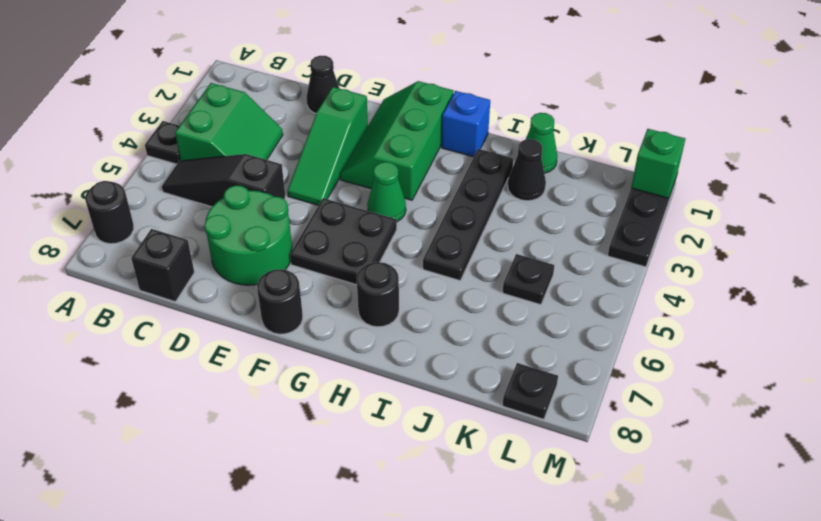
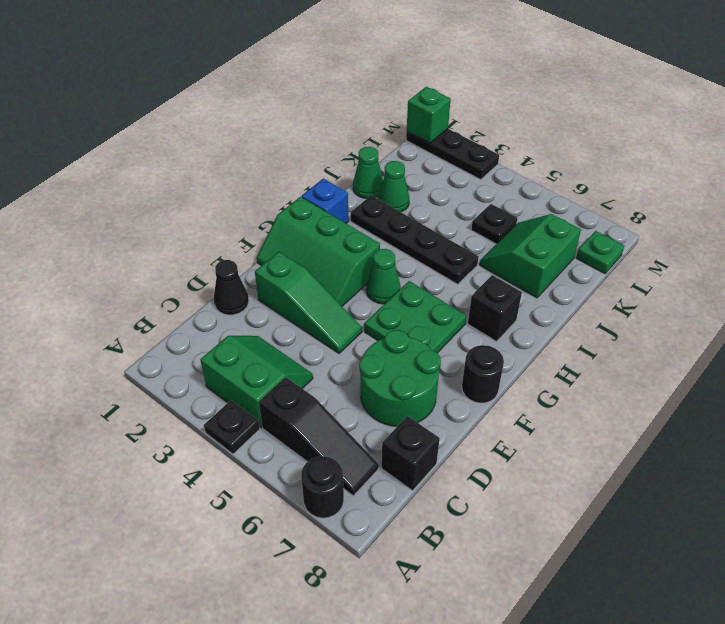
black 1x3 slope [162,154,285,207] -> black 1x3 slope turned to [259,377,379,496]
black 2x2 plate [290,198,397,285] -> green 2x2 plate [364,281,466,353]
black 1x1 round brick [357,262,399,327] -> black 1x1 brick [468,275,522,341]
black 1x1 cone [508,139,546,201] -> green 1x1 cone [378,161,409,212]
none -> green 2x2 slope [480,214,581,298]
black 1x1 plate [503,363,558,419] -> green 1x1 plate [576,231,624,274]

